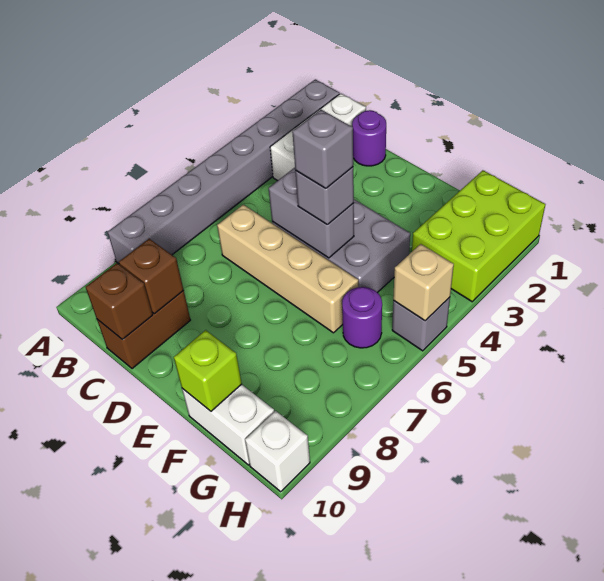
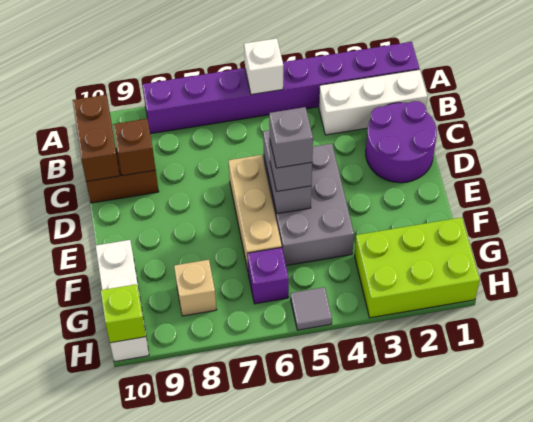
grey 1x8 brick [108,79,340,264] -> purple 1x8 brick [142,42,419,134]
none -> white 1x1 brick [244,38,283,94]
purple 1x1 round brick [352,110,386,166] -> purple 2x2 round brick [366,101,437,183]
tan 1x4 brick [217,205,358,333] -> tan 1x3 brick [229,155,282,270]
brown 1x1 brick [86,263,153,340] -> brown 1x2 brick [73,95,120,181]
lime 1x1 brick [174,330,242,411] -> lime 1x1 brick moved to [101,284,146,343]
purple 1x1 round brick [342,287,382,348] -> purple 1x1 brick [247,247,289,304]
grey 1x1 brick [392,297,450,351] -> grey 1x1 tile [291,287,332,330]
tan 1x1 brick [393,244,454,321] -> tan 1x1 brick moved to [174,260,216,316]

